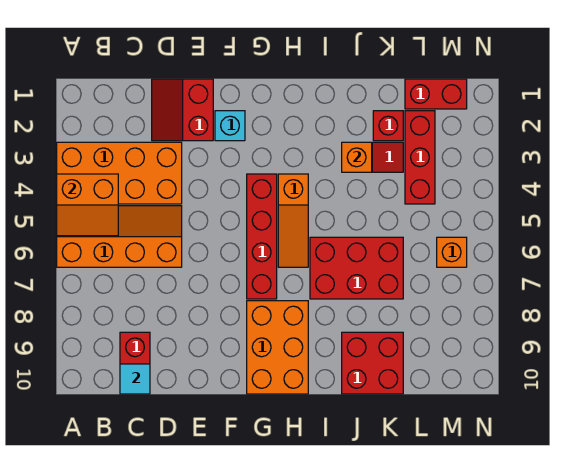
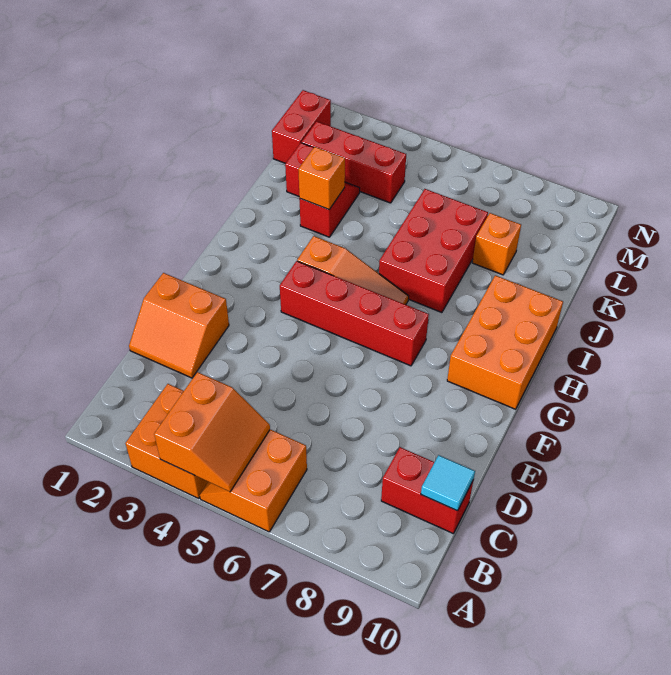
orange 2x4 brick [57,142,182,204] -> orange 2x2 brick [126,384,208,498]
orange 2x4 slope [57,206,182,267] -> orange 2x2 slope [200,430,307,532]
red 2x2 slope [152,79,213,141] -> orange 2x2 slope [129,273,229,378]
cyan 1x1 brick [215,111,245,141] -> none
orange 2x3 brick [247,301,308,394] -> orange 2x3 brick turned to [447,275,563,409]
red 2x2 brick [342,332,403,394] -> none
orange 1x1 brick [437,237,467,267] -> orange 1x1 brick moved to [472,213,521,275]

